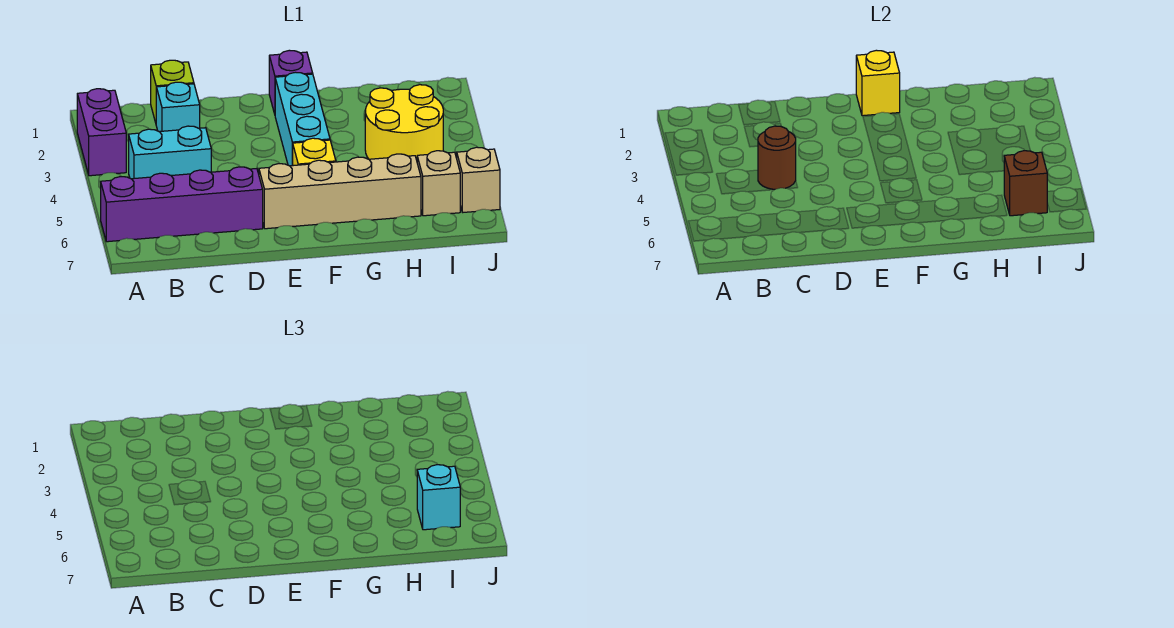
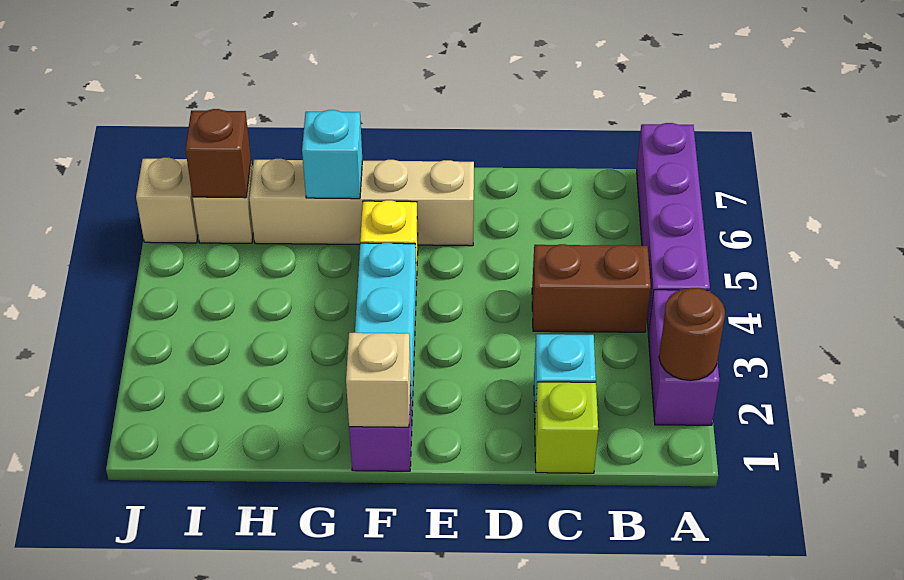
purple 1x4 brick [101,167,263,242] -> purple 1x4 brick turned to [637,123,710,332]
cyan 1x2 brick [129,126,211,179] -> brown 1x2 brick [532,244,651,332]
brown 1x1 round brick [758,126,796,189] -> brown 1x1 round brick moved to [659,288,725,381]
yellow 1x1 brick [856,50,900,116] -> tan 1x1 brick [346,333,411,427]
yellow 2x2 round brick [365,85,443,160] -> none
cyan 1x1 brick [417,465,460,530] -> cyan 1x1 brick moved to [302,110,362,199]

